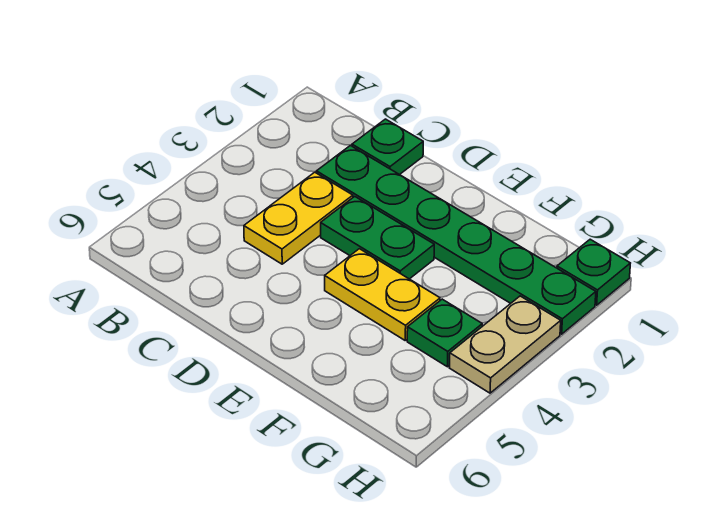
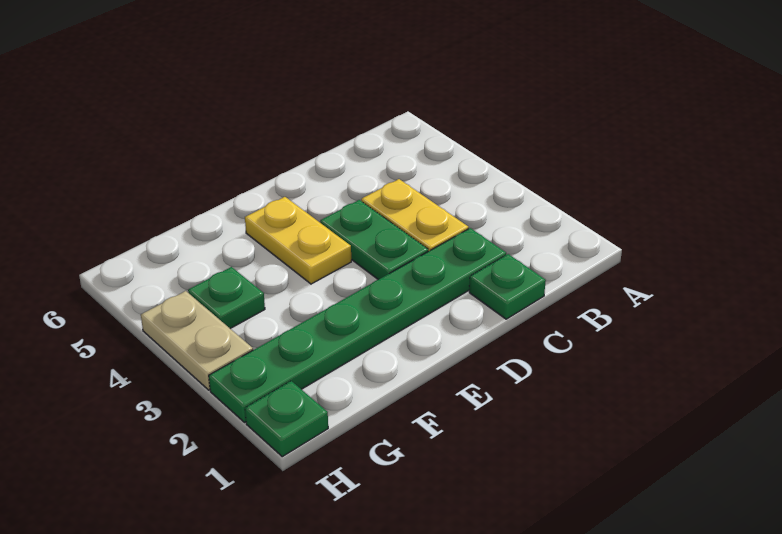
green 1x2 plate [321,197,434,279] -> green 1x2 plate turned to [320,200,428,280]
yellow 1x2 plate [325,249,440,340] -> yellow 1x2 plate turned to [245,197,351,284]

